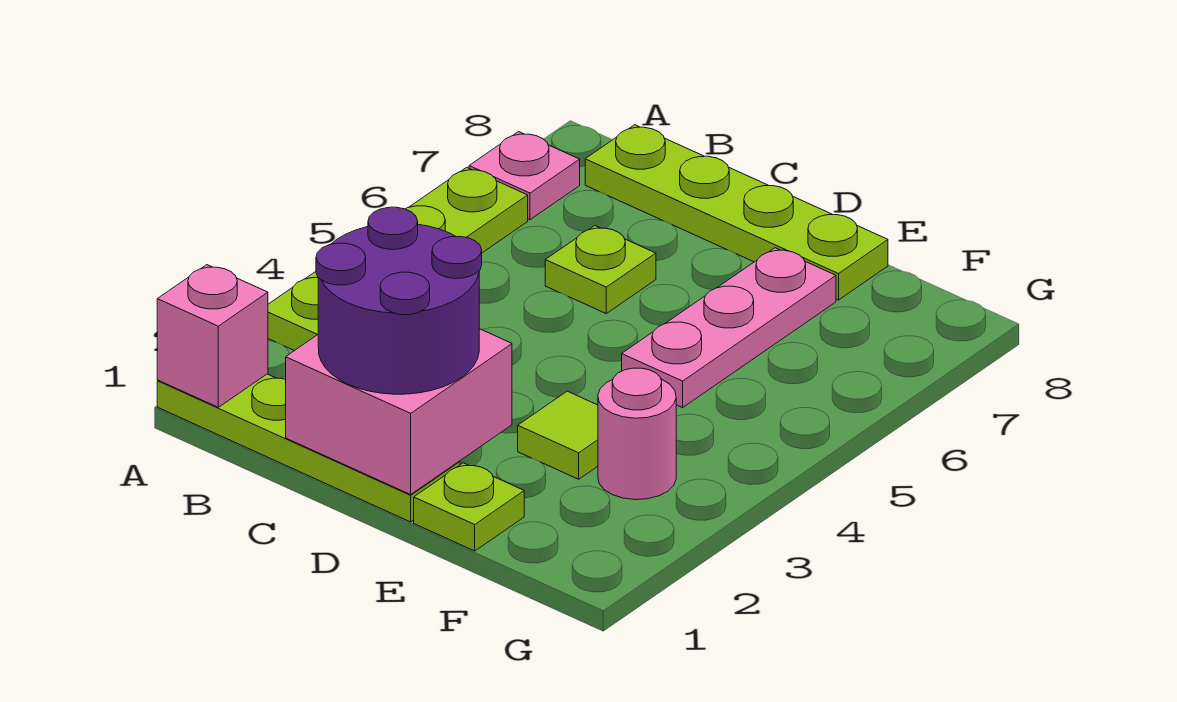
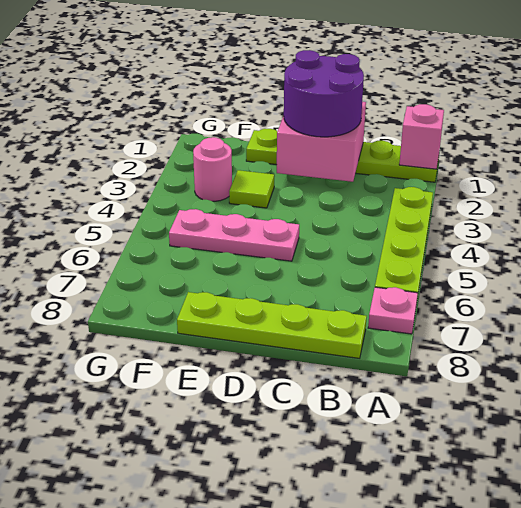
lime 1x1 plate [545,226,656,313] -> none
pink 1x3 plate [622,248,836,408] -> pink 1x3 plate turned to [169,209,299,261]

